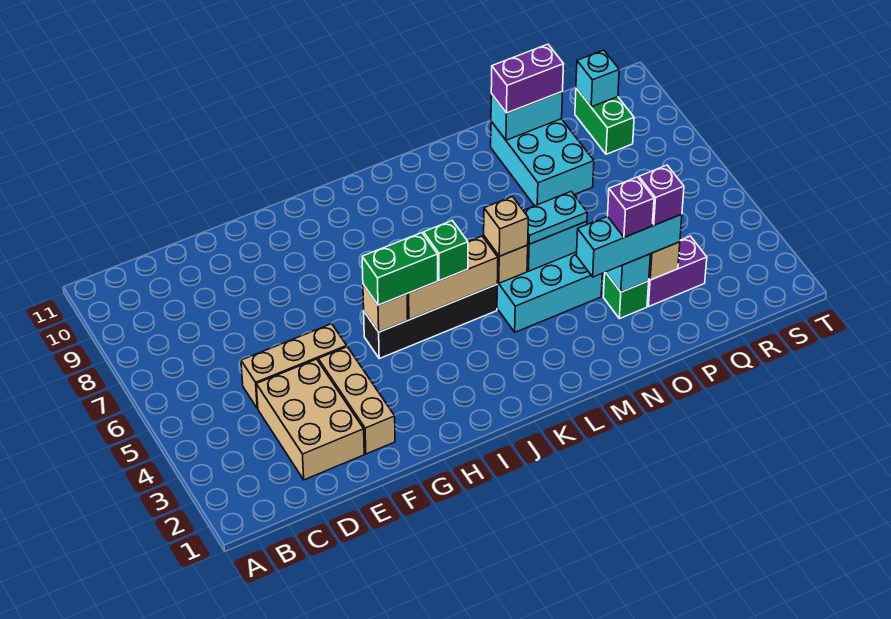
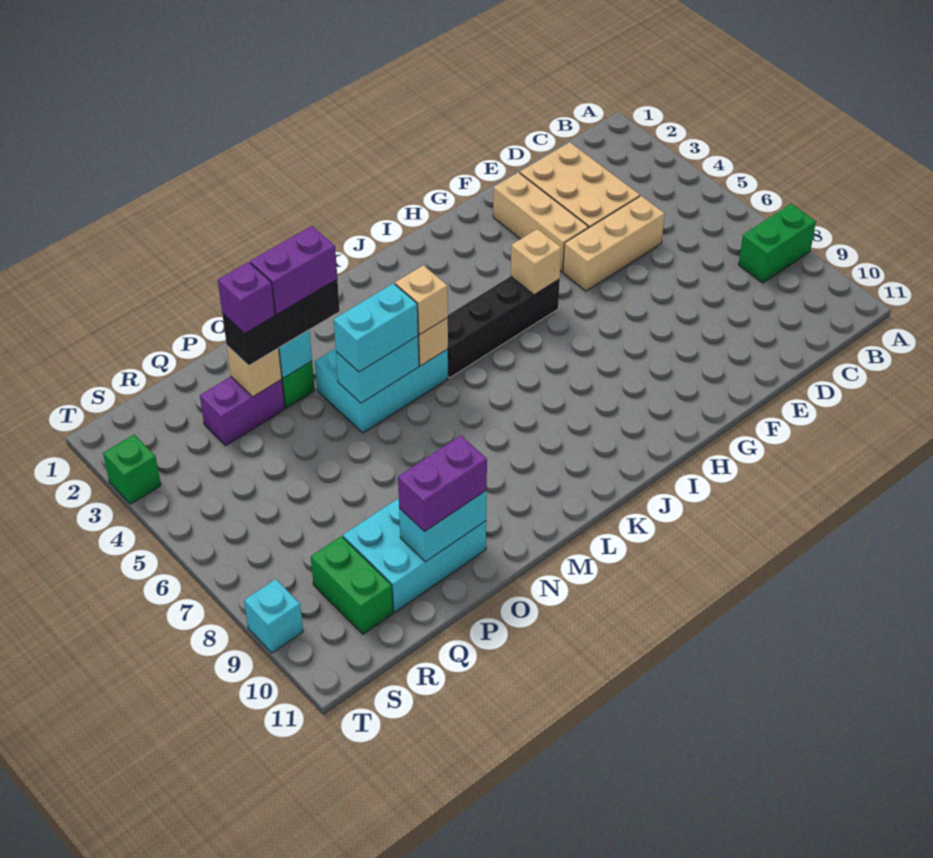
green 1x2 brick [362,233,438,305] -> green 1x2 brick moved to [739,204,816,283]
tan 1x3 brick [407,236,498,320] -> none
green 1x1 brick [423,221,468,281] -> green 1x1 brick moved to [103,435,161,504]
cyan 1x2 plate [523,191,587,244] -> cyan 1x2 brick [334,283,418,372]
cyan 1x3 brick [577,214,682,277] -> black 1x3 brick [222,279,340,366]
purple 1x1 brick [608,177,654,237] -> purple 1x2 brick [250,226,337,314]
cyan 2x3 brick [491,119,594,206] -> cyan 2x3 brick turned to [343,498,486,612]
cyan 1x1 brick [576,50,619,107] -> cyan 1x1 brick moved to [244,579,303,653]

